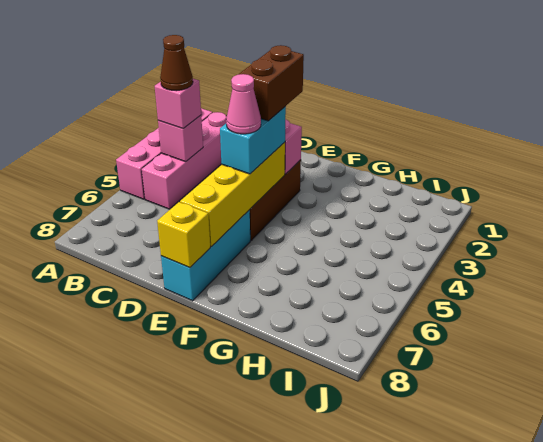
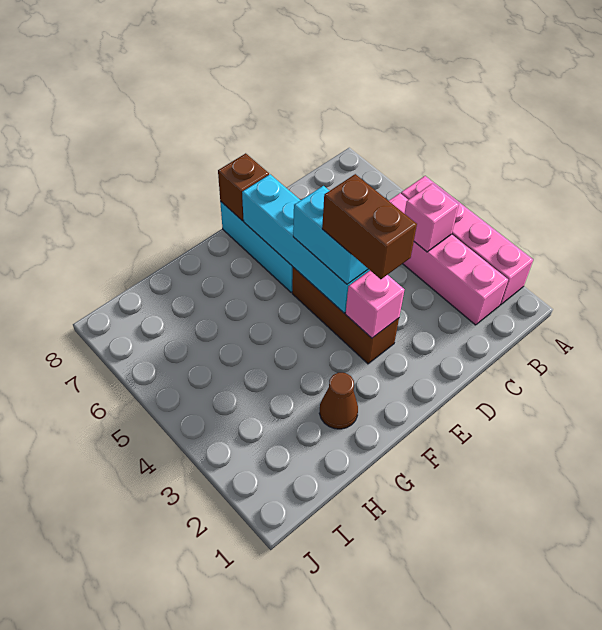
pink 1x1 brick [155,79,201,129] -> none
brown 1x1 cone [160,35,193,91] -> brown 1x1 cone moved to [319,373,358,429]
yellow 1x4 brick [180,142,285,247] -> cyan 1x4 brick [242,174,370,313]
pink 1x1 cone [226,74,261,134] -> none
yellow 1x1 brick [157,202,210,268] -> brown 1x1 brick [218,153,269,221]

